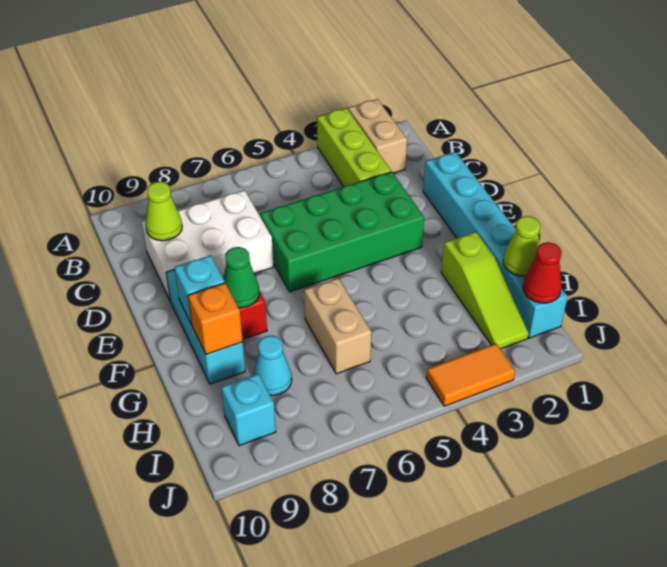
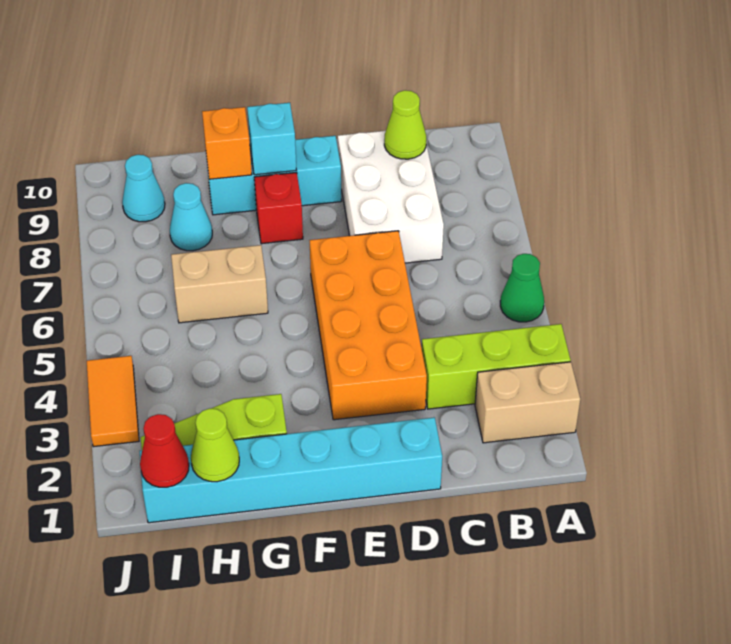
green 2x4 brick [260,172,424,292] -> orange 2x4 brick [310,231,427,420]
green 1x1 cone [223,247,259,308] -> green 1x1 cone moved to [500,254,544,322]
cyan 1x1 brick [221,374,276,446] -> cyan 1x1 cone [122,155,165,222]

